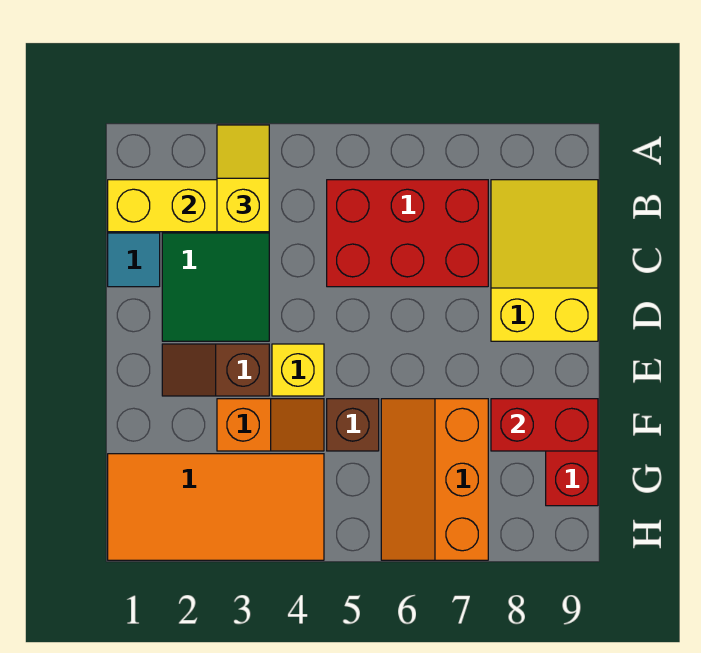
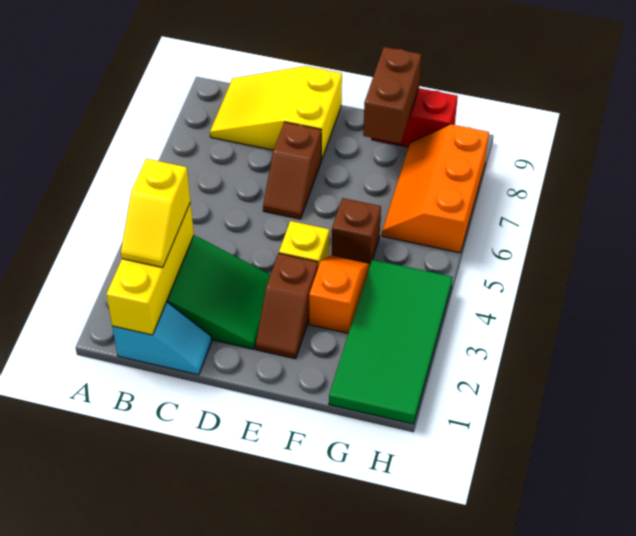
yellow 1x2 slope [217,125,269,232] -> yellow 1x2 slope turned to [121,159,190,267]
red 2x3 brick [327,180,488,287] -> none
none -> brown 1x2 slope [263,122,321,219]
orange 2x3 slope [381,399,488,560] -> orange 2x3 slope turned to [382,124,489,253]
red 1x2 brick [491,399,598,451] -> brown 1x2 brick [363,47,421,143]
orange 2x4 tile [108,454,324,560] -> green 2x4 tile [329,260,453,424]

